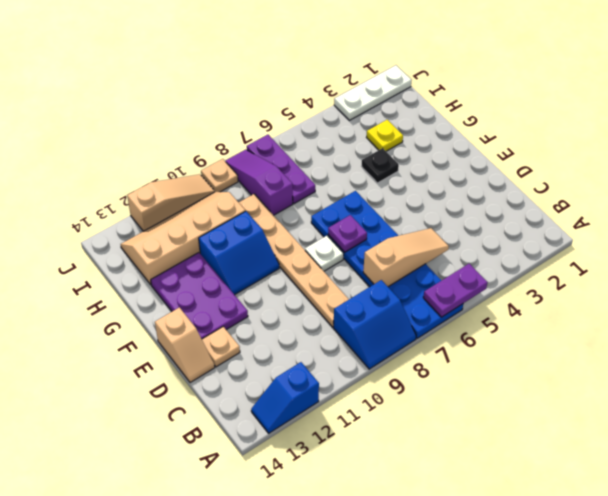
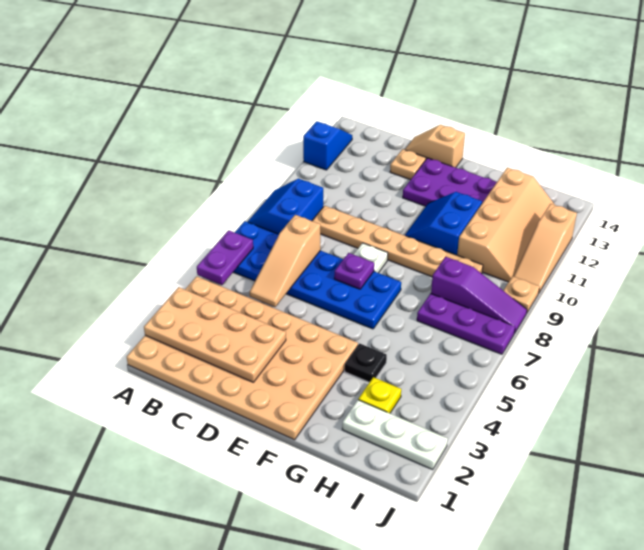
none -> tan 4x6 plate [127,276,358,440]
none -> tan 2x4 plate [144,287,286,382]
white 1x3 plate [334,65,412,120] -> white 1x3 plate turned to [342,400,448,470]

